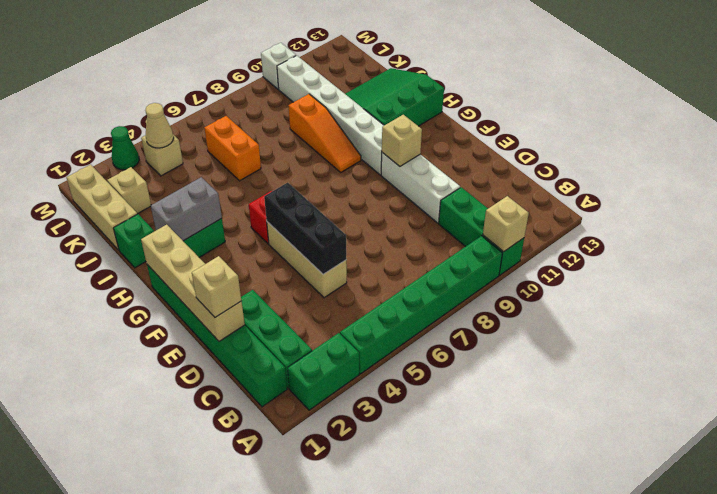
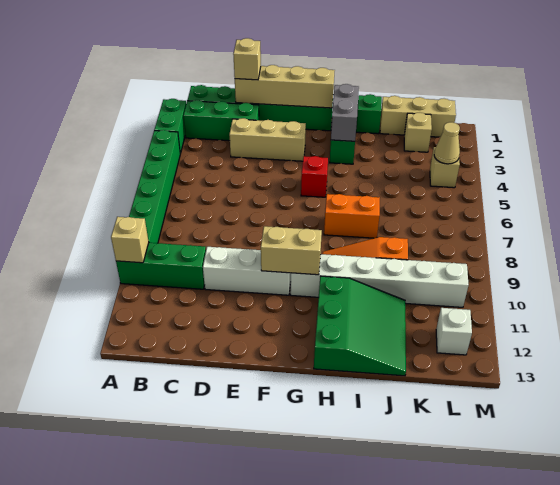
tan 1x3 brick [267,222,347,298] -> tan 1x3 brick moved to [229,118,306,161]
black 1x3 brick [264,183,346,274] -> none
tan 1x1 brick [382,115,422,166] -> tan 1x2 brick [261,226,322,275]
orange 1x2 brick [204,116,261,181] -> orange 1x2 brick moved to [324,194,380,238]
green 1x1 cone [111,126,139,170] -> none
white 1x1 brick [261,43,296,89] -> white 1x1 brick moved to [436,308,472,355]

